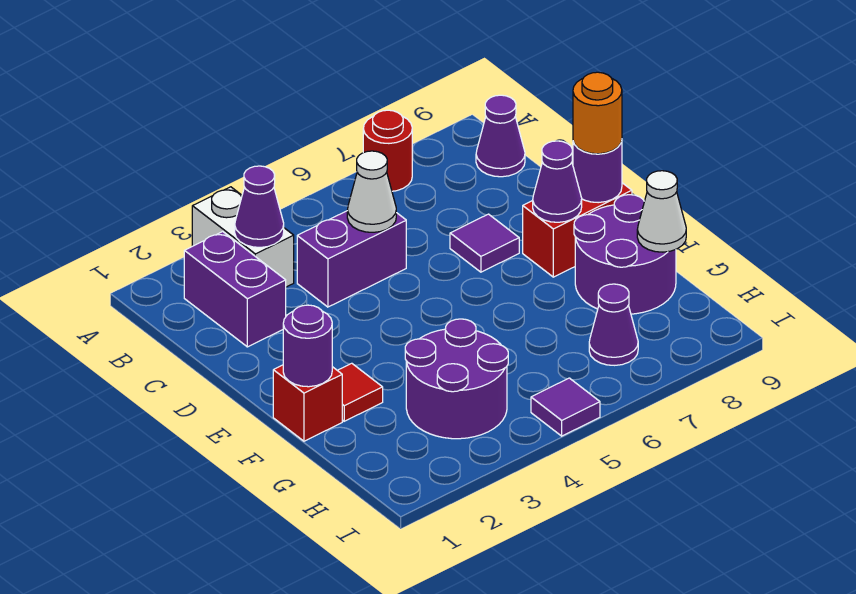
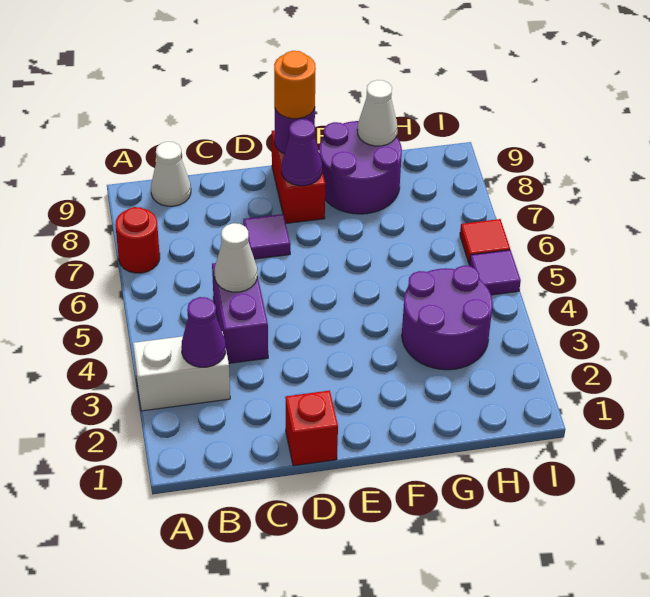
purple 1x2 brick [184,232,286,347] -> none
purple 1x1 cone [476,95,525,177] -> white 1x1 cone [151,142,191,206]
red 1x1 brick [273,365,342,441] -> red 1x1 brick moved to [285,390,338,466]
purple 1x1 round brick [283,305,332,387] -> none
red 1x1 tile [337,363,383,421] -> red 1x1 tile moved to [460,219,510,265]
purple 1x1 cone [589,284,638,365] -> none

